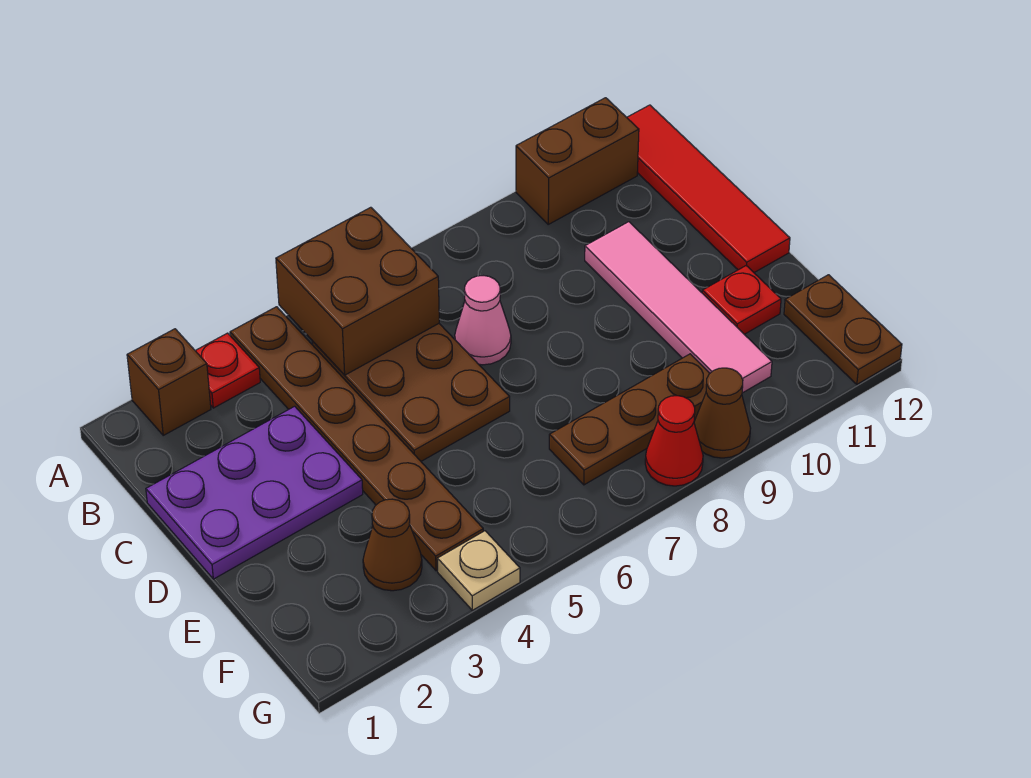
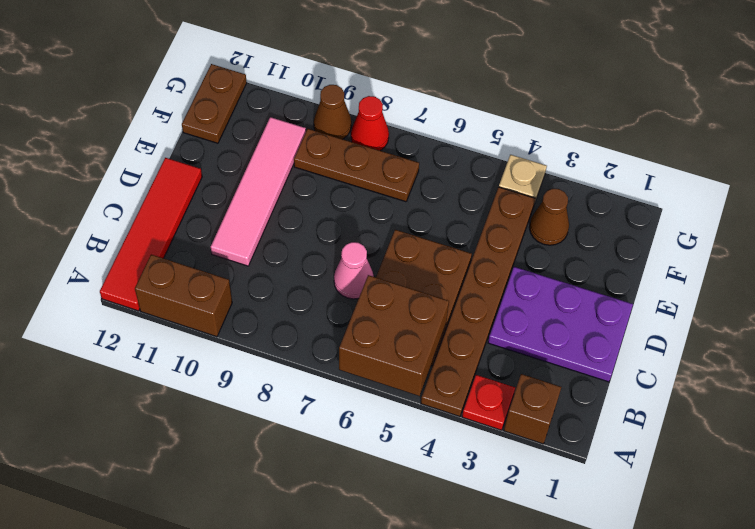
red 1x1 plate [702,266,781,334] -> none

